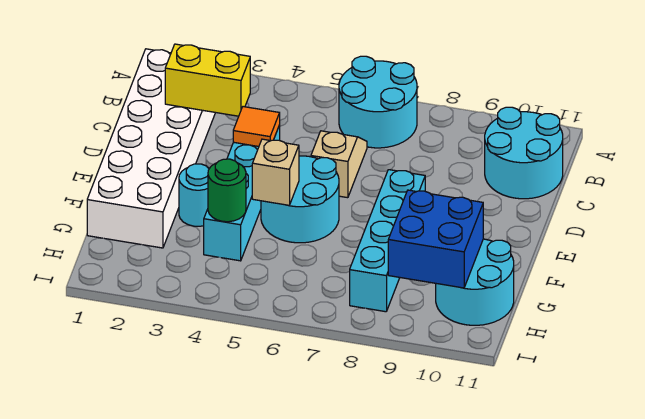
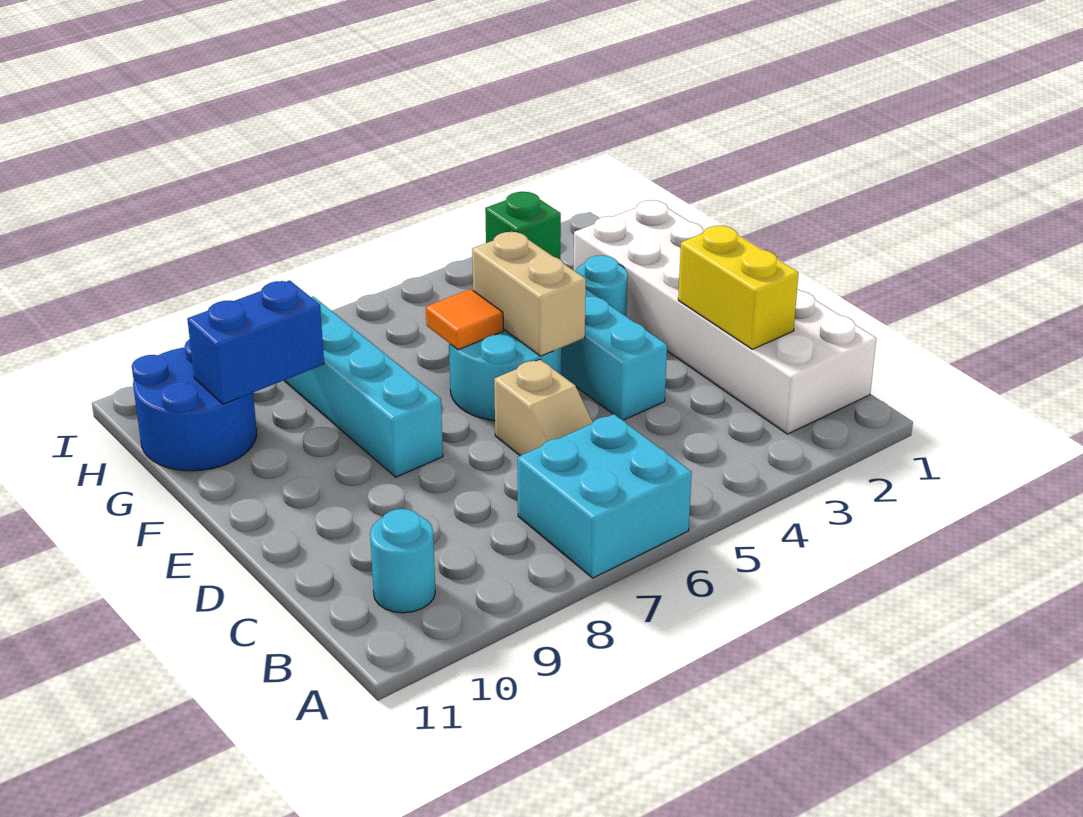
cyan 2x2 round brick [339,56,417,148] -> cyan 2x2 brick [517,414,692,578]
cyan 2x2 round brick [485,107,563,199] -> cyan 1x1 round brick [370,509,435,613]
yellow 1x2 brick [165,44,250,116] -> yellow 1x2 brick turned to [678,226,799,349]
orange 1x1 tile [233,107,280,146] -> orange 1x1 tile moved to [426,289,503,350]
tan 1x1 brick [252,139,299,205] -> tan 1x2 brick [472,232,586,356]
green 1x1 round brick [208,159,246,222] -> green 1x1 brick [485,192,561,259]
blue 2x2 brick [388,190,483,288] -> blue 1x2 brick [187,280,324,404]
cyan 2x2 round brick [436,239,514,325] -> blue 2x2 round brick [132,339,257,471]

